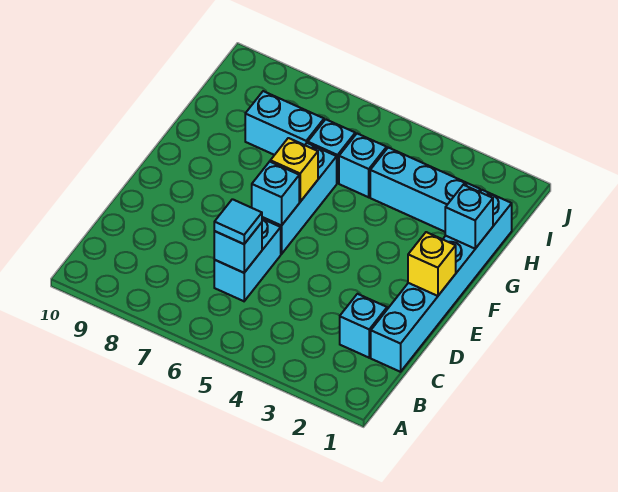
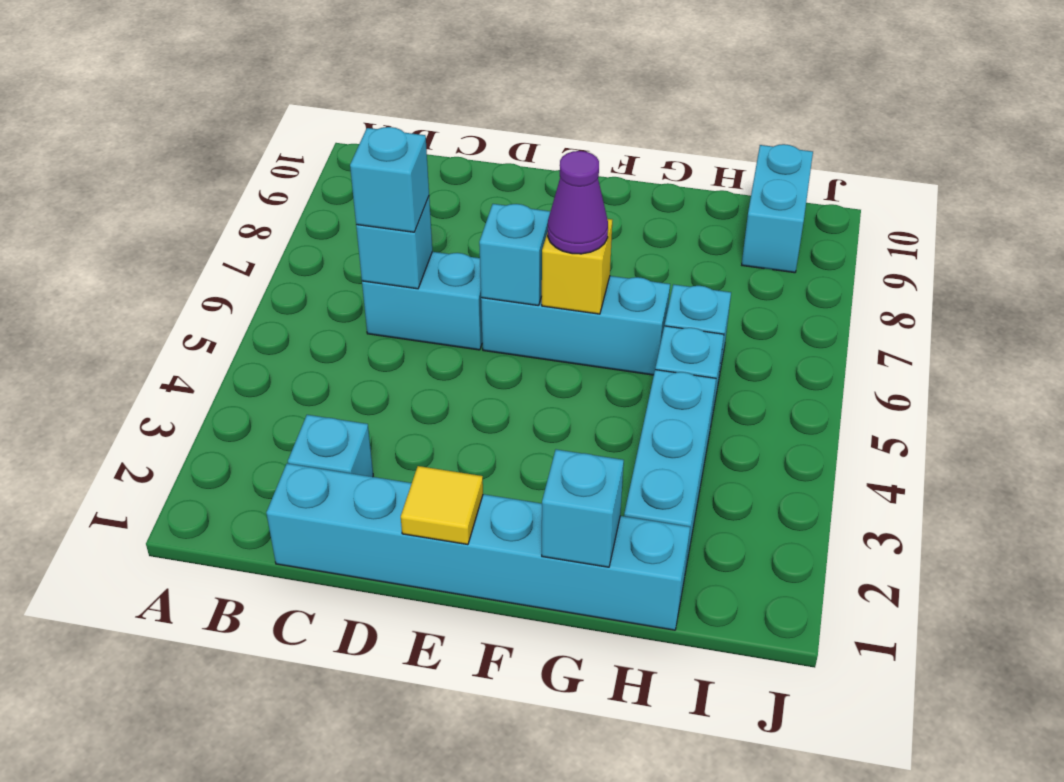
cyan 1x1 tile [214,199,262,244] -> cyan 1x1 brick [350,127,429,232]
yellow 1x1 brick [408,232,456,296] -> yellow 1x1 tile [401,466,483,545]
none -> purple 1x1 cone [548,151,608,254]
cyan 1x2 brick [245,91,324,155] -> cyan 1x2 brick moved to [742,144,813,273]

